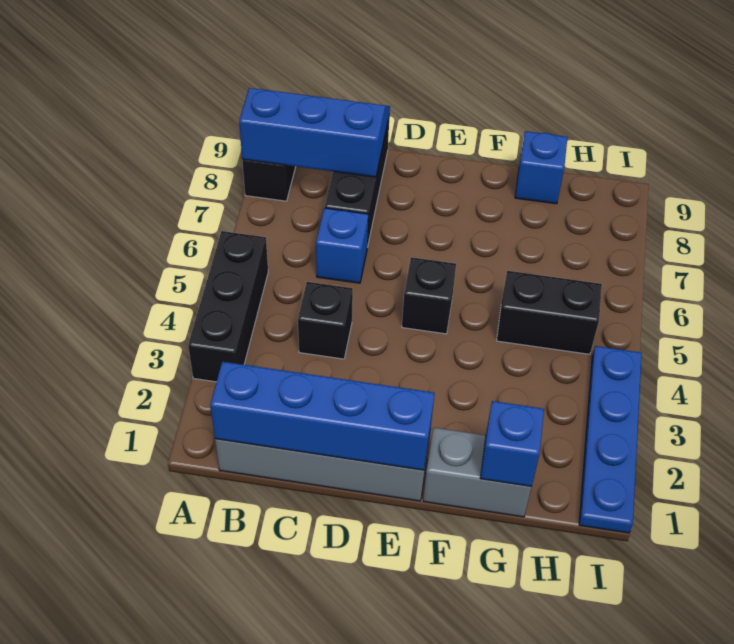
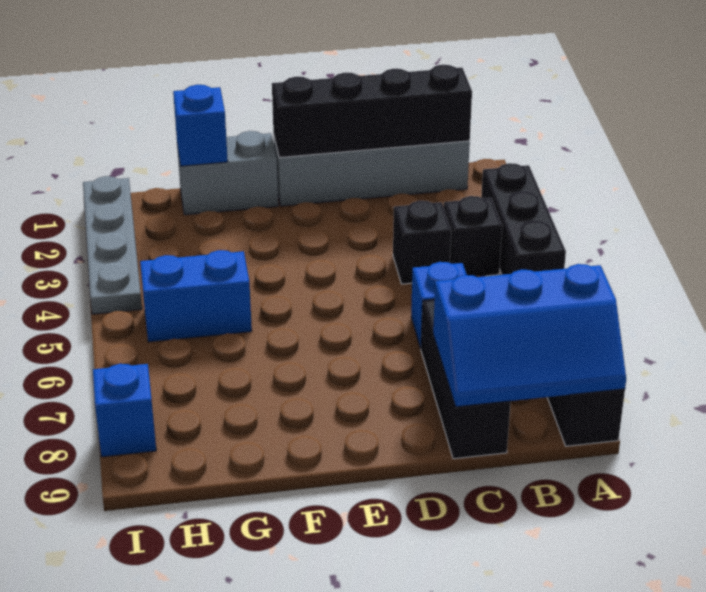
blue 1x4 brick [210,362,434,470] -> black 1x4 brick [272,65,472,158]
black 1x1 brick [402,257,456,334] -> black 1x1 brick moved to [444,196,502,276]
black 1x2 brick [497,271,602,354] -> blue 1x2 brick [140,250,252,342]
blue 1x1 brick [515,131,567,204] -> blue 1x1 brick moved to [93,364,156,457]
blue 1x4 plate [579,346,642,533] -> grey 1x4 plate [83,176,142,314]

